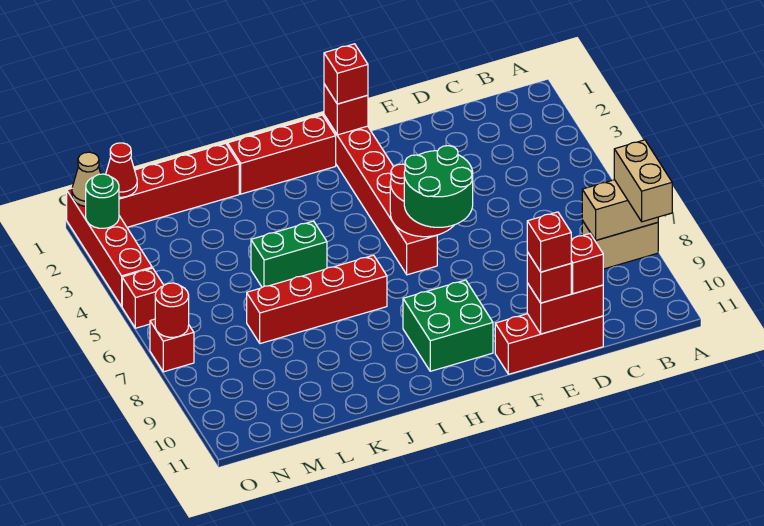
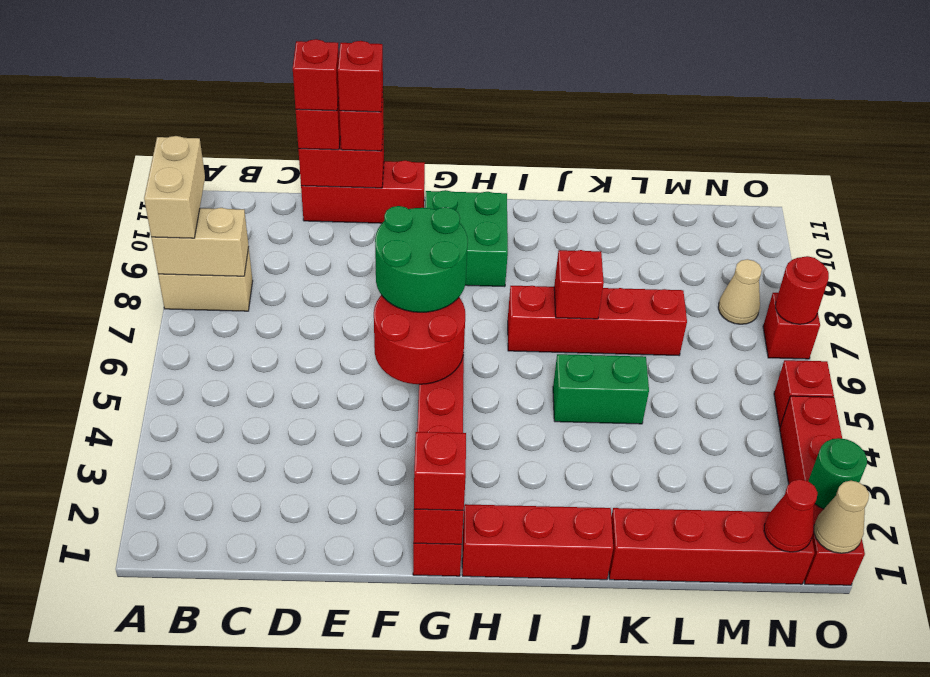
none -> red 1x1 brick [293,39,339,111]
none -> red 1x1 brick [554,250,604,319]
none -> tan 1x1 cone [718,259,762,324]

